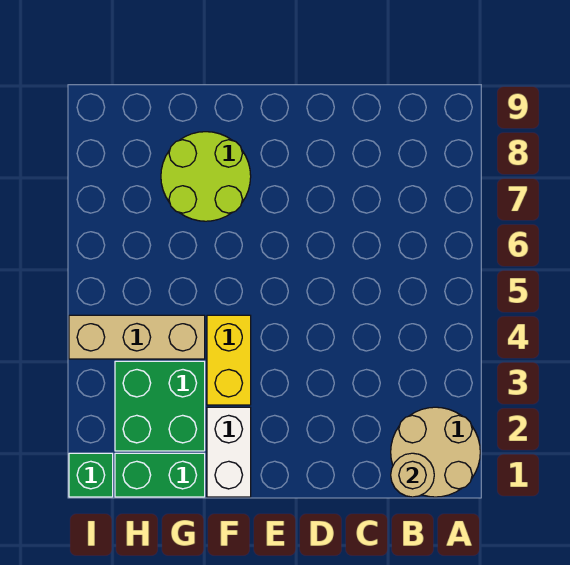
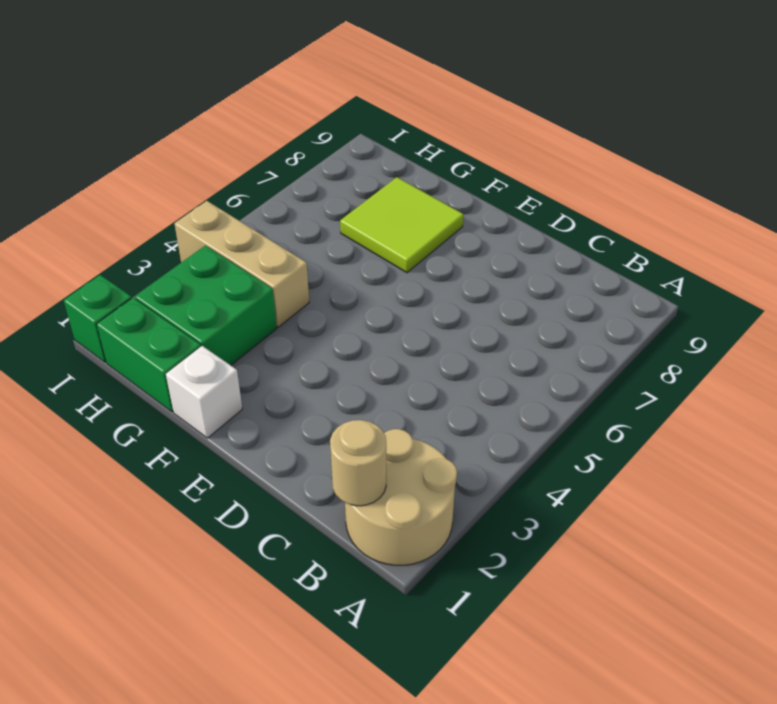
white 1x2 brick [207,407,251,497] -> white 1x1 brick [166,346,242,438]
yellow 1x2 brick [207,315,251,405] -> none
lime 2x2 round brick [161,132,251,221] -> lime 2x2 tile [340,177,463,273]

